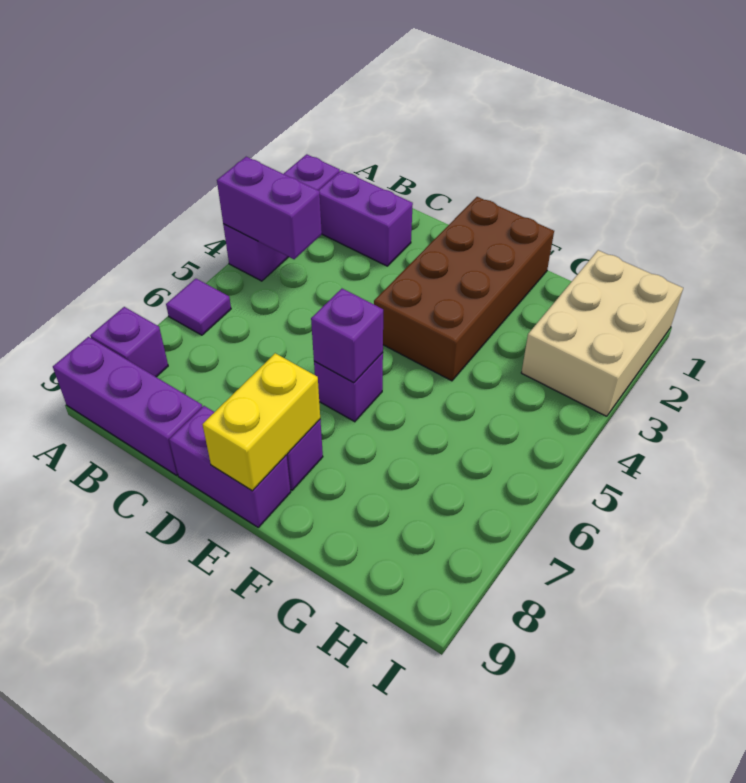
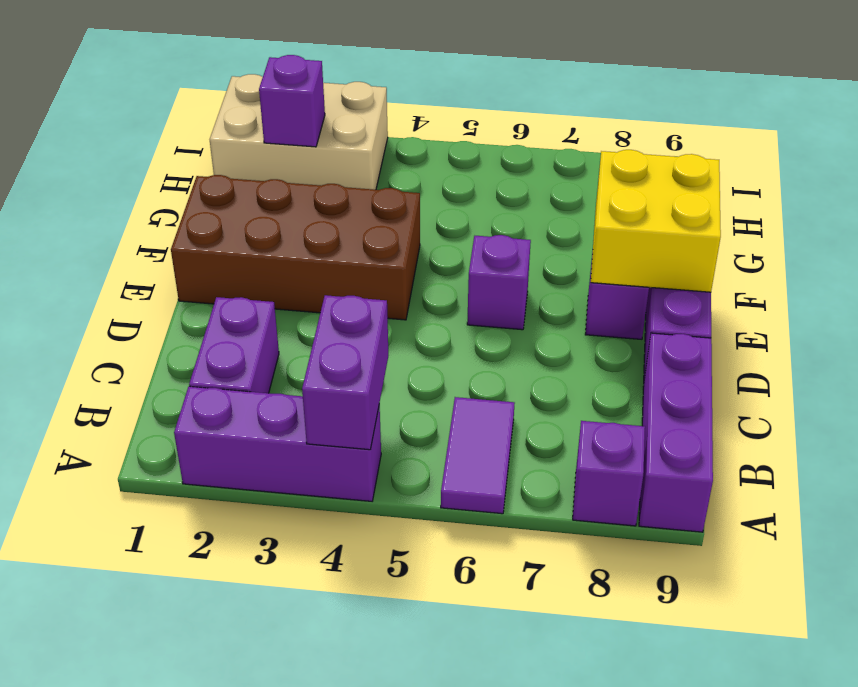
purple 1x1 tile [166,279,231,335] -> purple 1x2 tile [441,397,514,514]
purple 1x1 brick [311,288,383,383] -> purple 1x1 brick moved to [259,55,325,147]
yellow 1x2 brick [202,353,320,491] -> yellow 2x2 brick [591,150,721,292]

